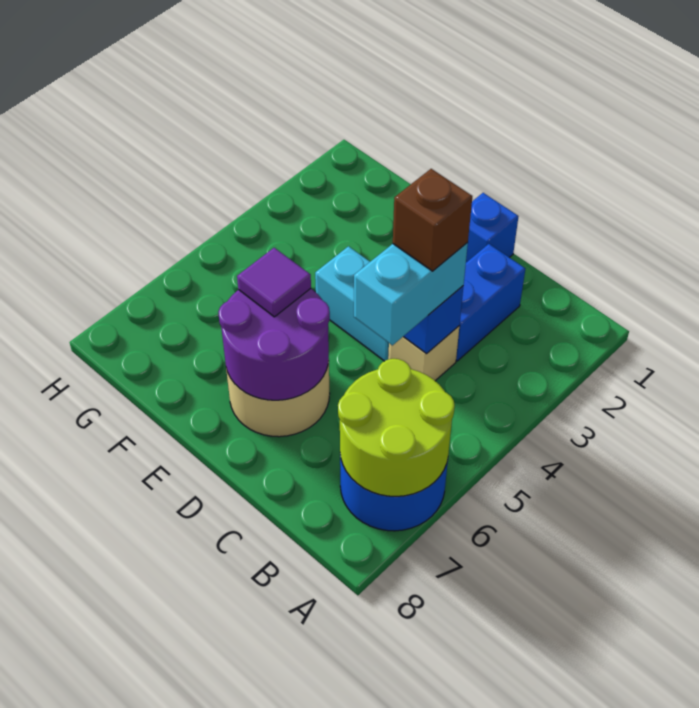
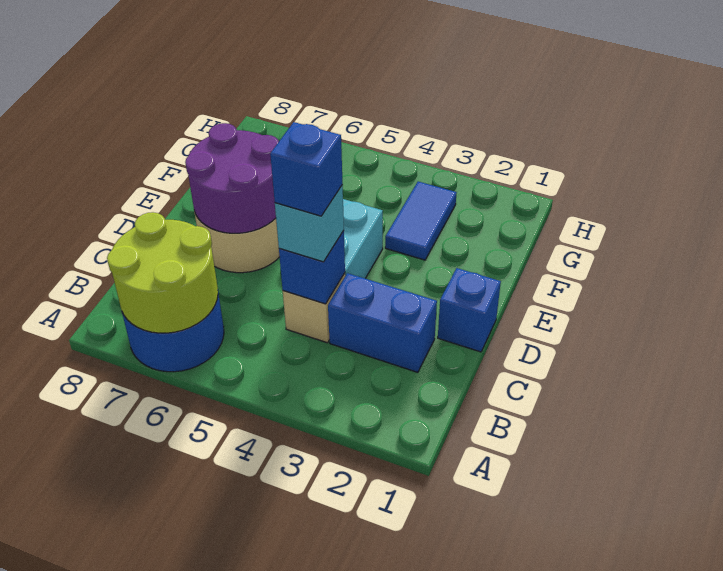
cyan 1x2 brick [354,242,468,345] -> cyan 1x1 brick [275,185,344,262]
brown 1x1 brick [393,169,472,271] -> blue 1x1 brick [270,122,343,216]
purple 1x1 tile [237,248,311,317] -> none
none -> blue 1x2 tile [385,182,457,260]

